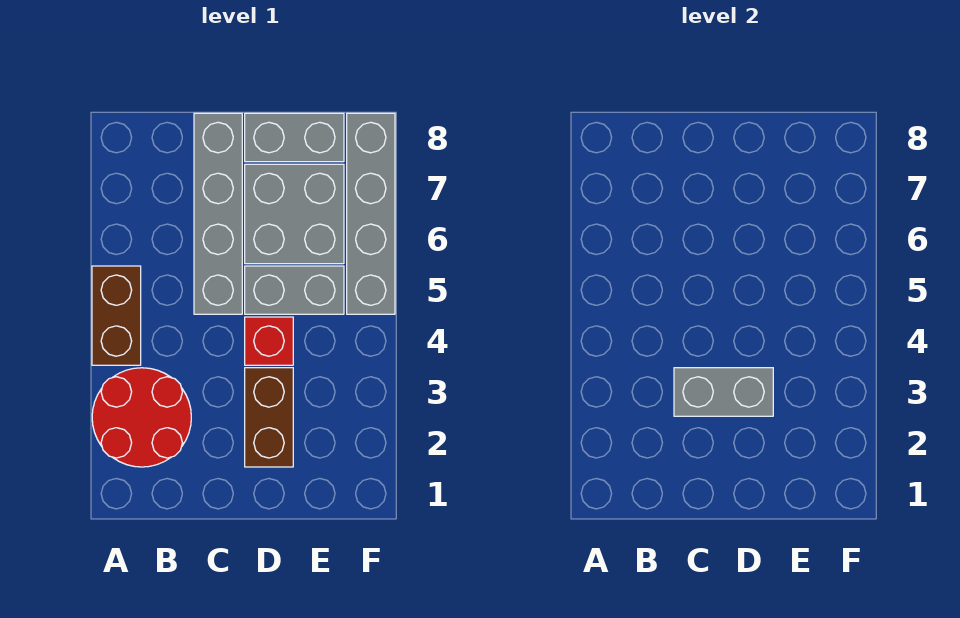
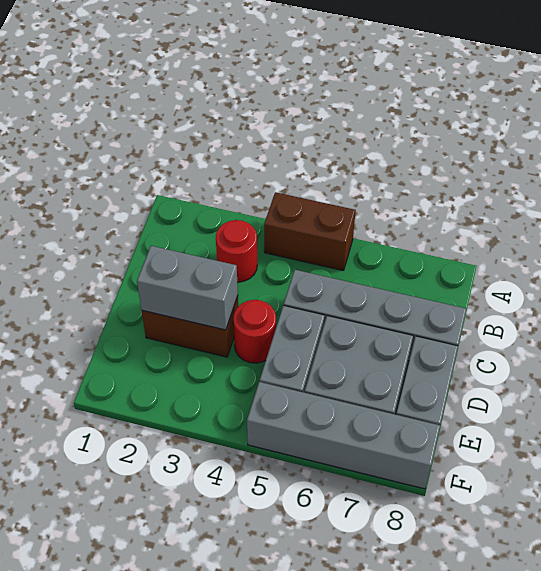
red 2x2 round brick [92,368,191,467] -> red 1x1 round brick [216,220,257,282]
grey 1x2 brick [674,368,773,416] -> grey 1x2 brick turned to [137,246,238,330]
red 1x1 brick [245,317,293,365] -> red 1x1 round brick [233,300,276,363]

